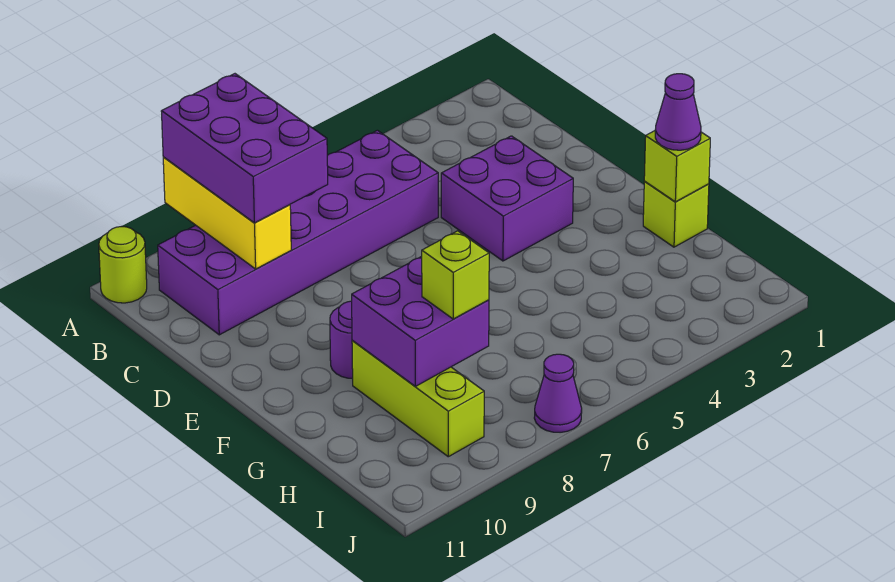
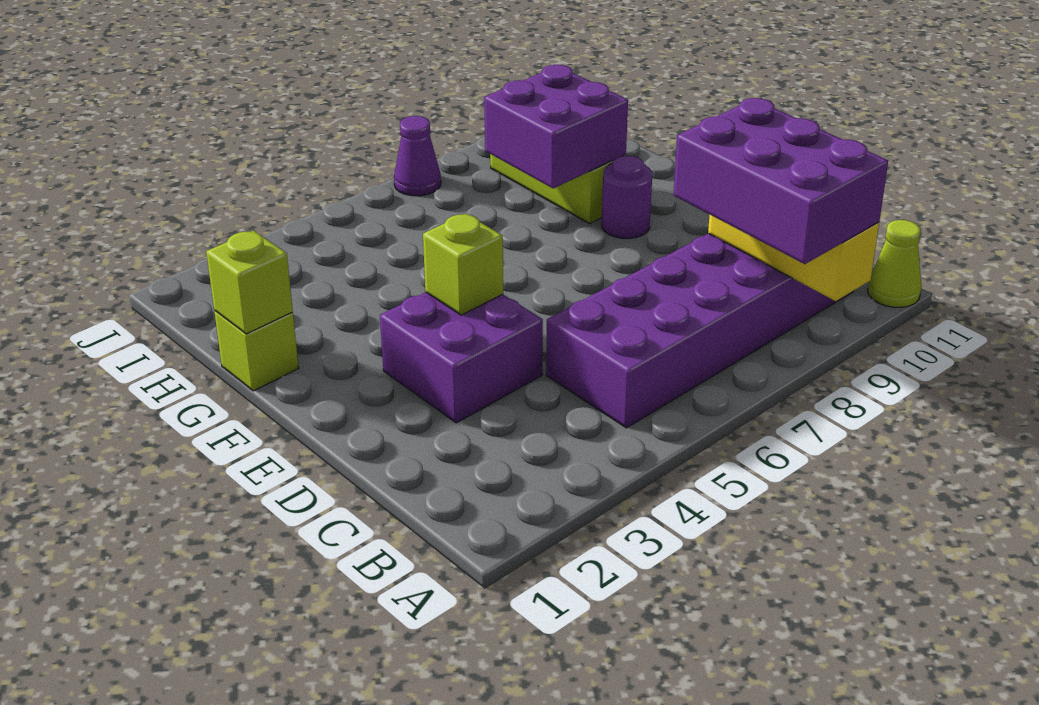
lime 1x1 round brick [99,227,147,303] -> lime 1x1 cone [868,220,921,307]
purple 1x1 cone [655,74,701,150] -> none
lime 1x1 brick [422,231,489,319] -> lime 1x1 brick moved to [423,214,503,315]

